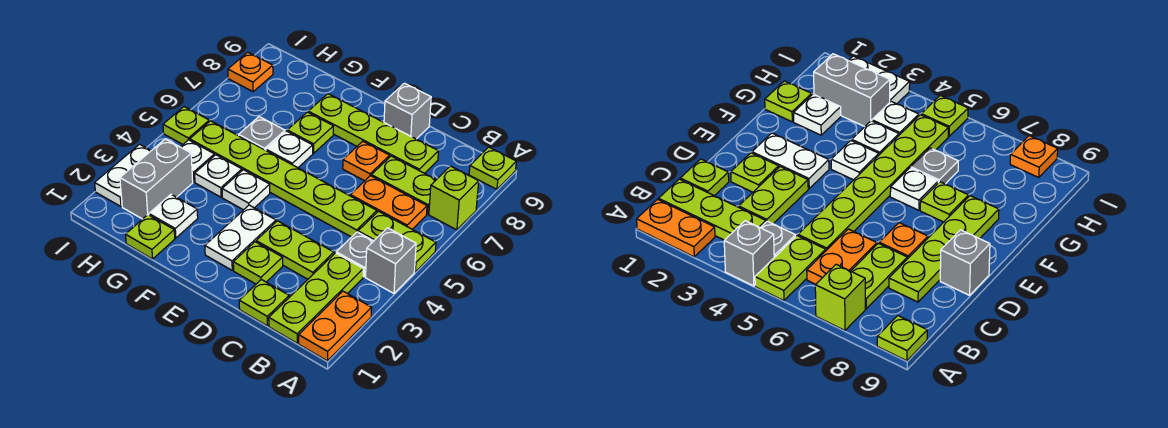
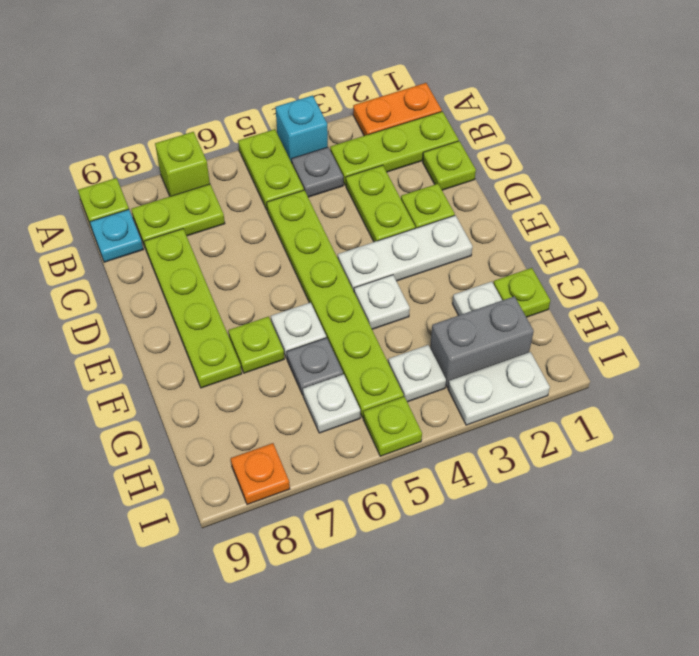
grey 1x1 brick [366,228,416,293] -> cyan 1x1 brick [276,95,328,163]
orange 1x2 plate [350,176,427,229] -> none
lime 1x2 plate [371,156,436,214] -> lime 1x2 plate turned to [131,184,225,249]
none -> cyan 1x1 plate [90,209,143,262]
orange 1x1 plate [343,141,390,181] -> none
grey 1x1 brick [384,83,431,139] -> none
white 1x2 plate [205,205,276,270] -> white 1x3 plate [338,215,473,291]
white 1x1 plate [195,155,242,197] -> white 1x1 plate moved to [303,374,360,433]

